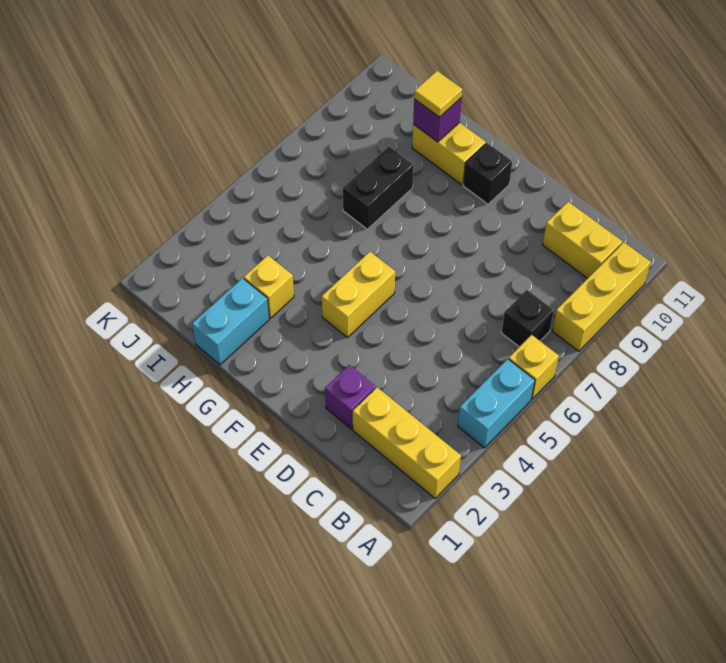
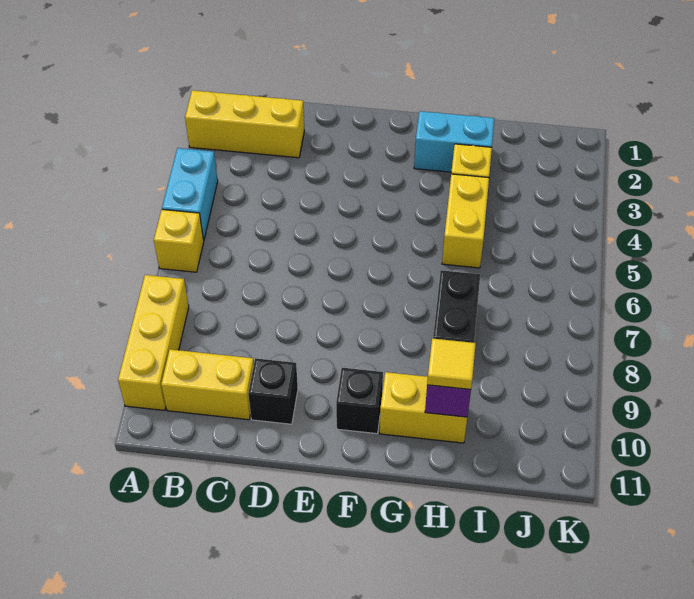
black 1x1 brick [502,290,554,347] -> black 1x1 brick moved to [248,358,298,424]
purple 1x1 brick [325,365,376,429] -> none
yellow 1x2 brick [322,252,395,338] -> yellow 1x2 brick moved to [442,174,489,268]
cyan 1x2 brick [192,278,269,365] -> cyan 1x2 brick turned to [414,111,494,172]

